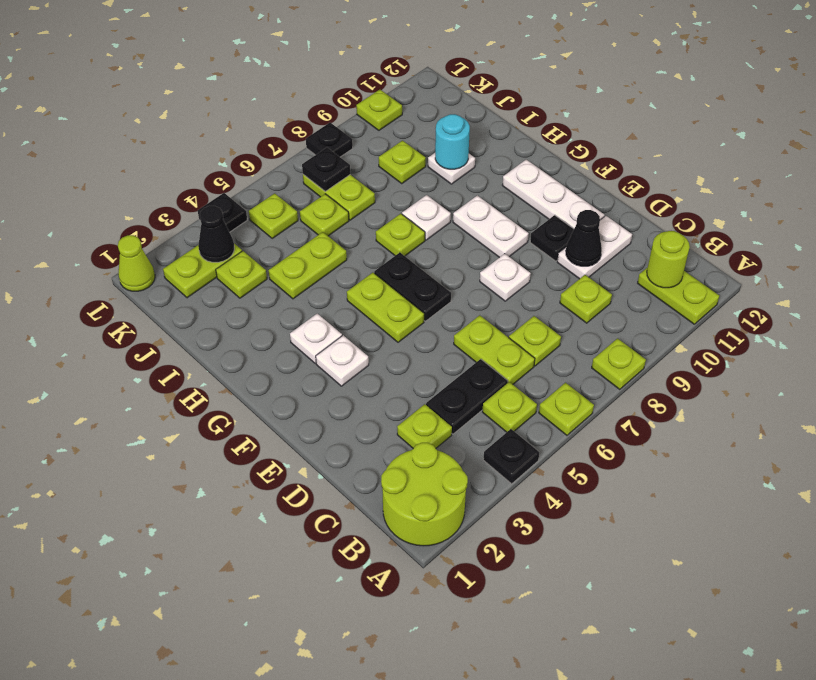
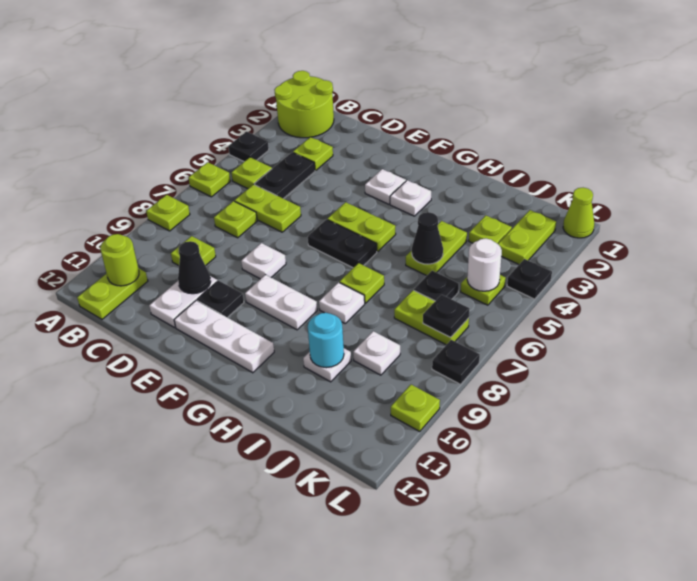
lime 1x2 plate [638,267,719,324] -> lime 1x2 plate turned to [77,268,148,319]
lime 1x1 plate [300,194,349,236] -> black 1x1 plate [414,271,459,301]
lime 1x1 plate [379,141,426,183] -> white 1x1 plate [353,331,400,375]
black 1x1 cone [198,206,234,262] -> black 1x1 cone moved to [412,212,443,264]
none -> white 1x1 round brick [467,239,502,291]

